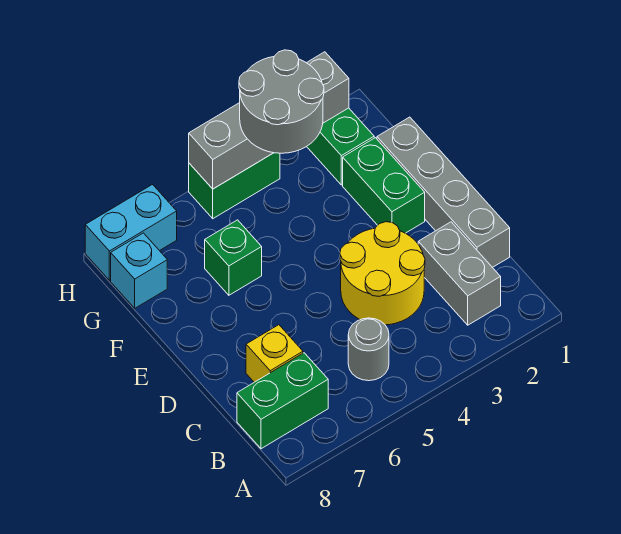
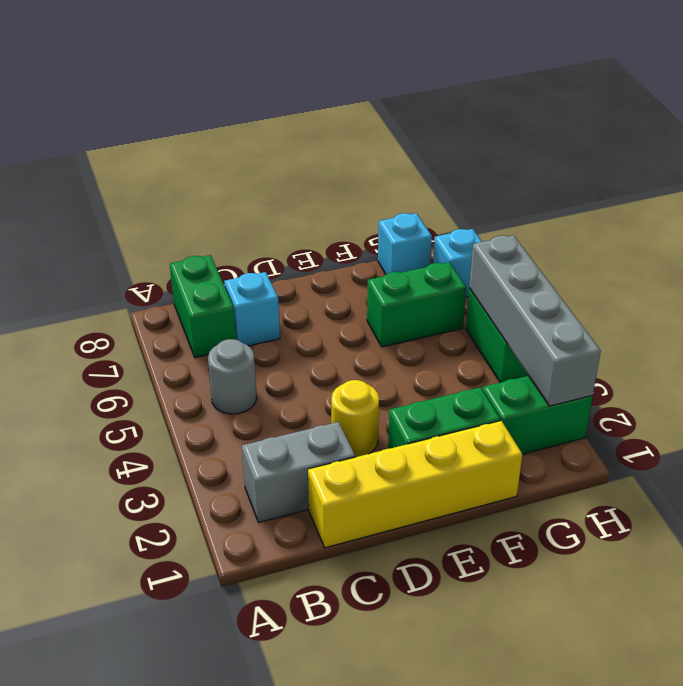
grey 1x4 brick [377,117,510,268] -> yellow 1x4 brick [308,421,522,548]
yellow 2x2 round brick [340,222,425,325] -> yellow 1x1 round brick [331,380,379,457]
yellow 1x1 brick [246,325,303,382] -> cyan 1x1 brick [224,272,280,346]
green 1x1 brick [205,220,262,295] -> green 1x2 brick [367,262,466,347]
grey 2x2 round brick [239,50,324,153] -> none
cyan 1x2 brick [85,185,177,280] -> cyan 1x1 brick [433,229,482,297]

